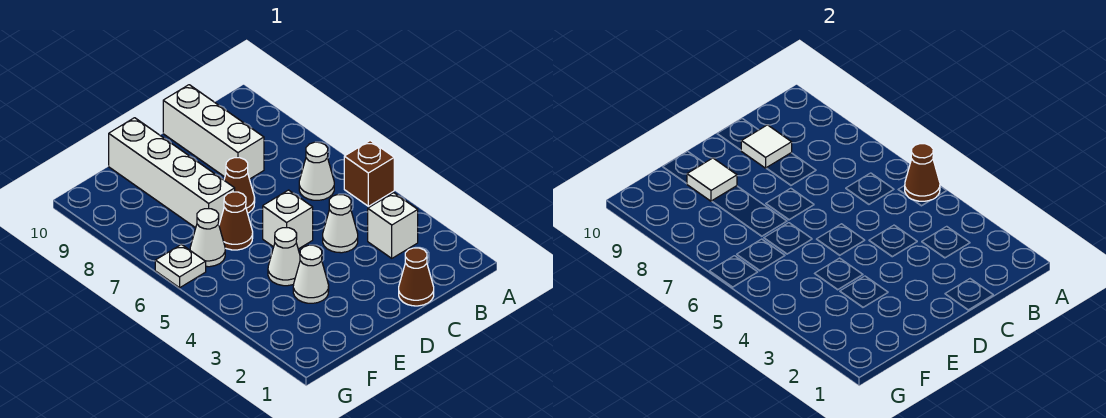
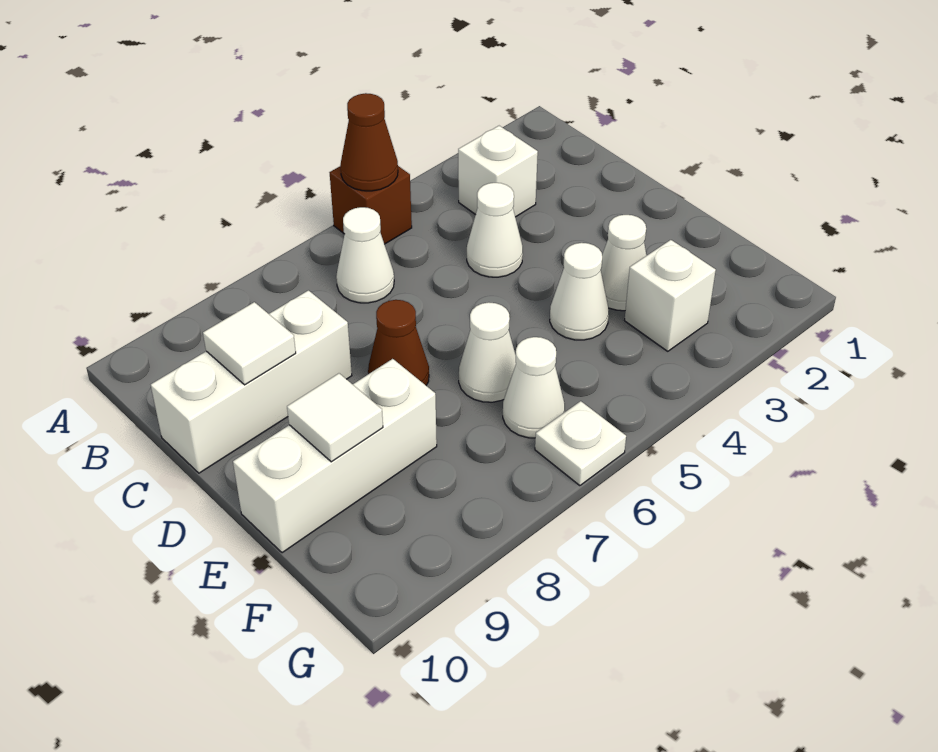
brown 1x1 cone [399,248,434,306] -> none
white 1x1 brick [263,190,313,249] -> white 1x1 brick moved to [625,240,716,351]
brown 1x1 cone [219,192,253,250] -> white 1x1 cone [459,302,516,402]
white 1x4 brick [109,118,235,228] -> white 1x3 brick [233,359,437,553]

